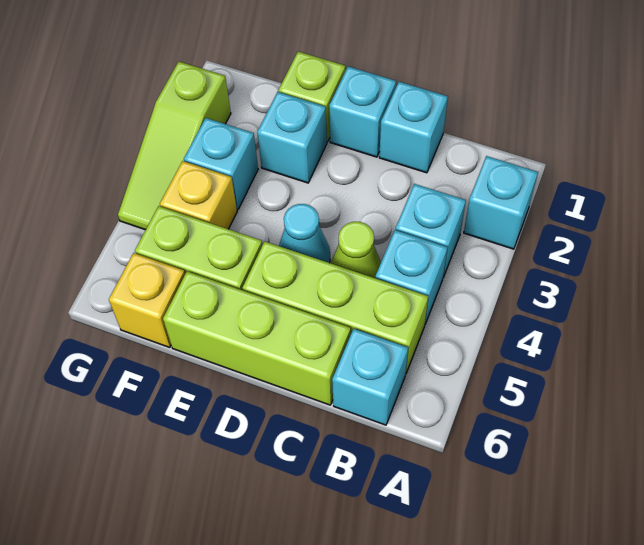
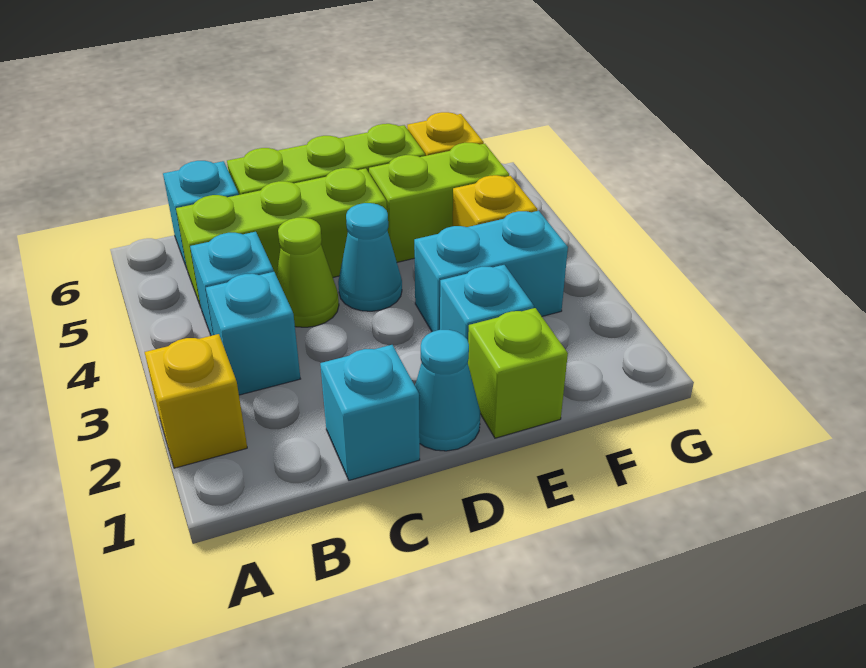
cyan 1x1 brick [464,156,538,249] -> yellow 1x1 brick [145,334,247,468]
cyan 1x1 brick [329,66,396,157] -> cyan 1x1 cone [415,330,480,451]
cyan 1x1 brick [184,118,258,210] -> cyan 1x2 brick [414,211,568,332]
lime 1x3 slope [118,62,231,230] -> none

